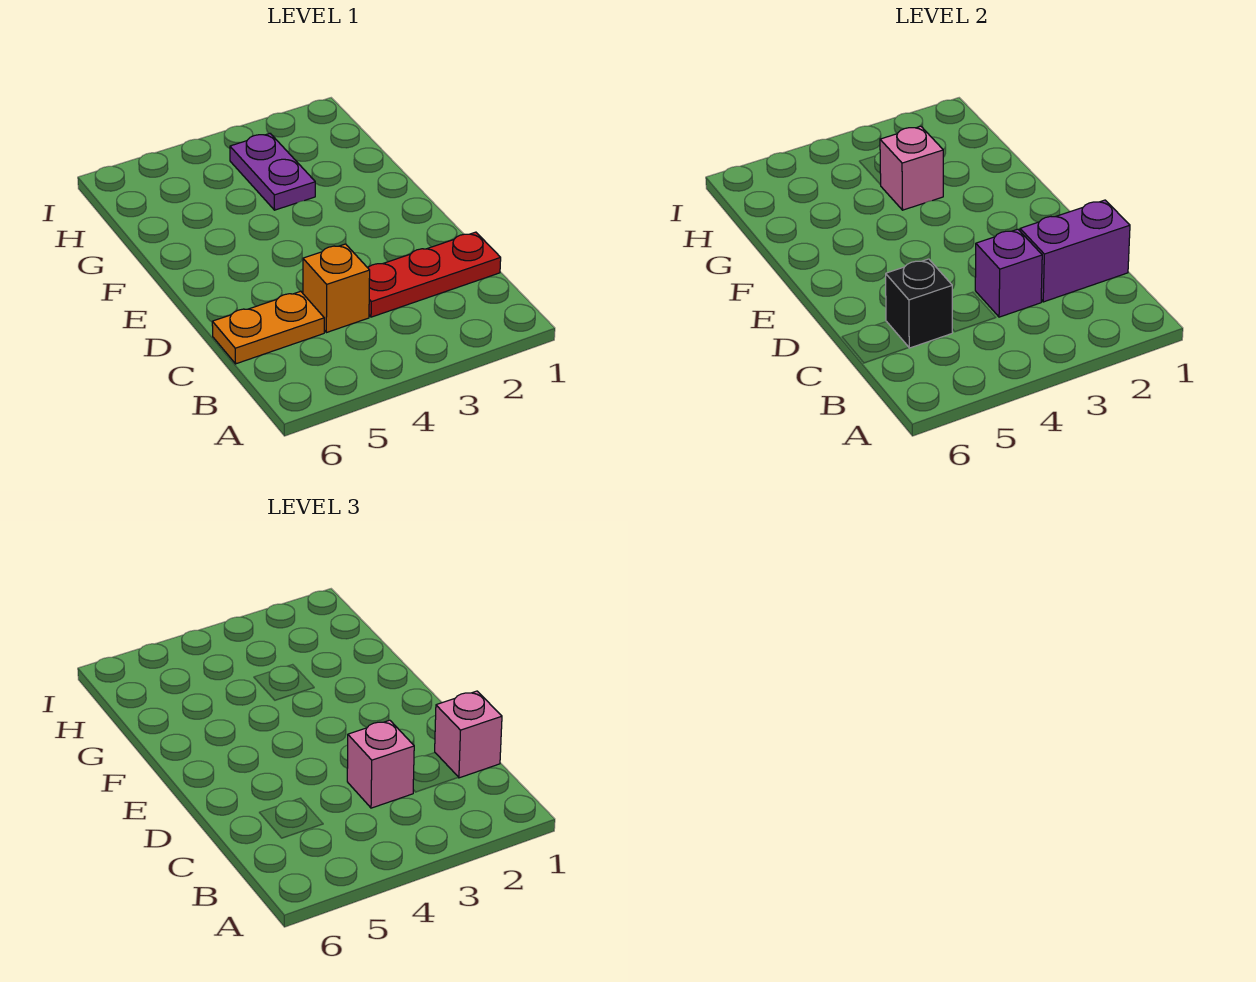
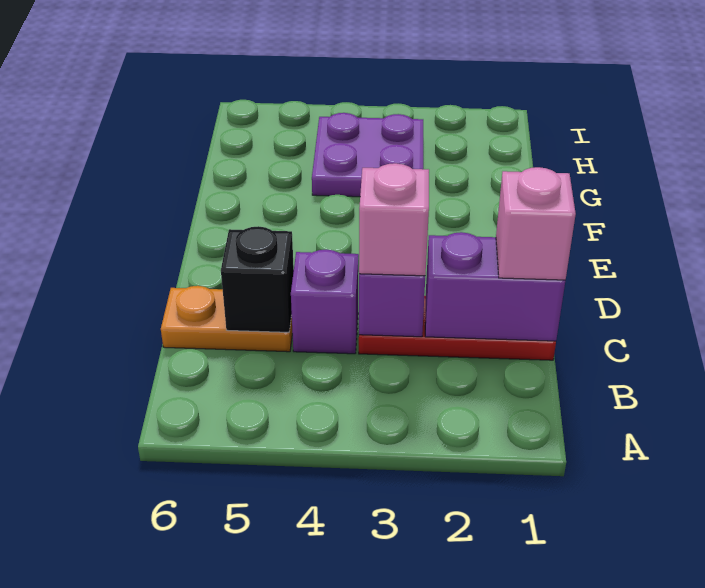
orange 1x1 brick [303,244,370,333] -> purple 1x1 brick [291,249,359,354]
purple 1x2 plate [230,134,315,210] -> purple 2x2 plate [312,113,423,197]
pink 1x1 brick [880,126,943,210] -> none

